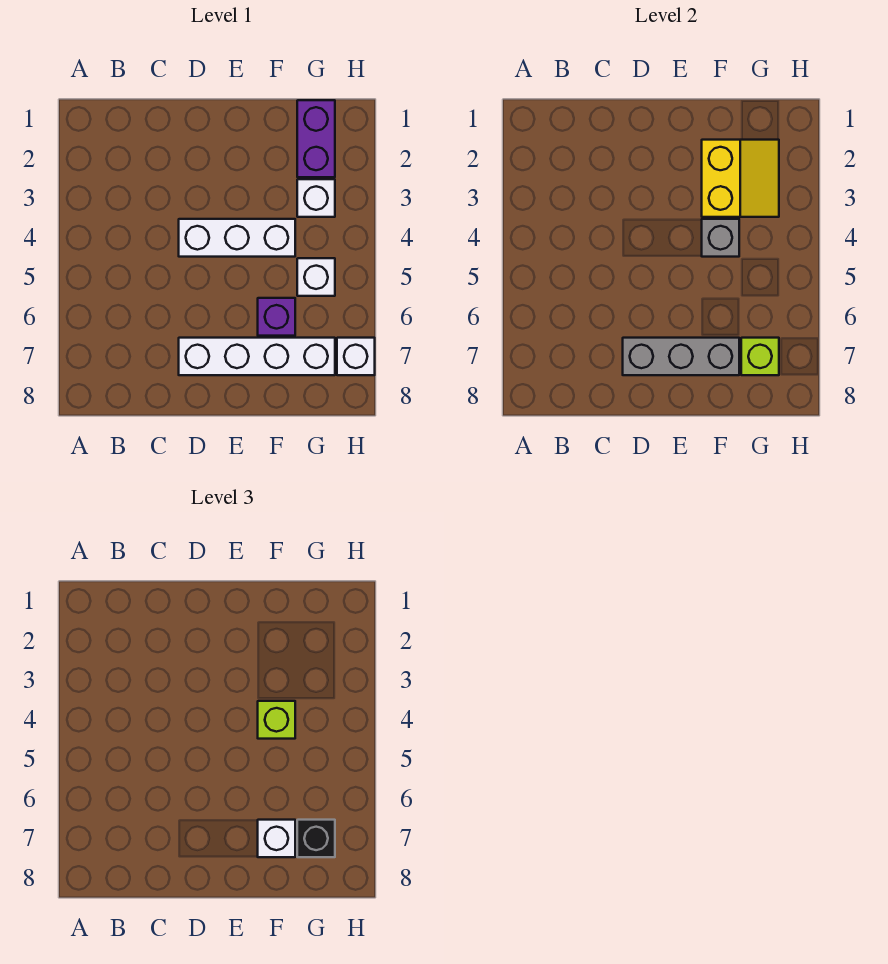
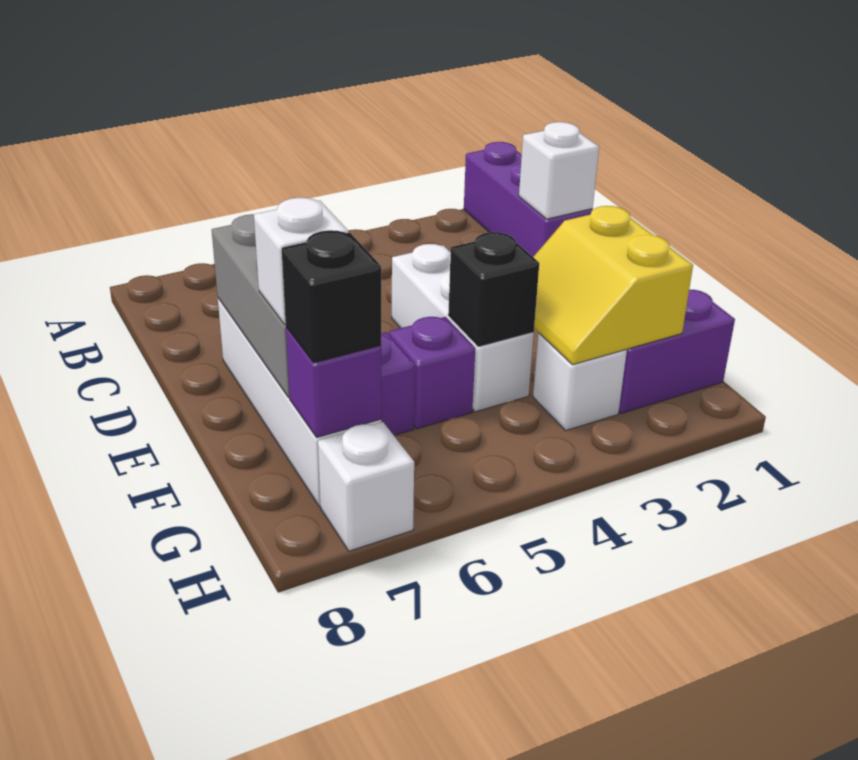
none -> purple 1x3 brick [464,142,593,257]
yellow 2x2 slope [702,140,779,217] -> yellow 2x2 slope turned to [534,206,693,365]
grey 1x1 brick [702,219,739,257] -> black 1x1 brick [448,232,539,346]
lime 1x1 brick [258,701,295,739] -> none
none -> purple 1x1 brick [389,317,475,429]
white 1x1 brick [297,258,335,296] -> white 1x1 brick moved to [519,122,599,219]
lime 1x1 brick [741,338,779,375] -> purple 1x1 brick [286,327,381,438]

